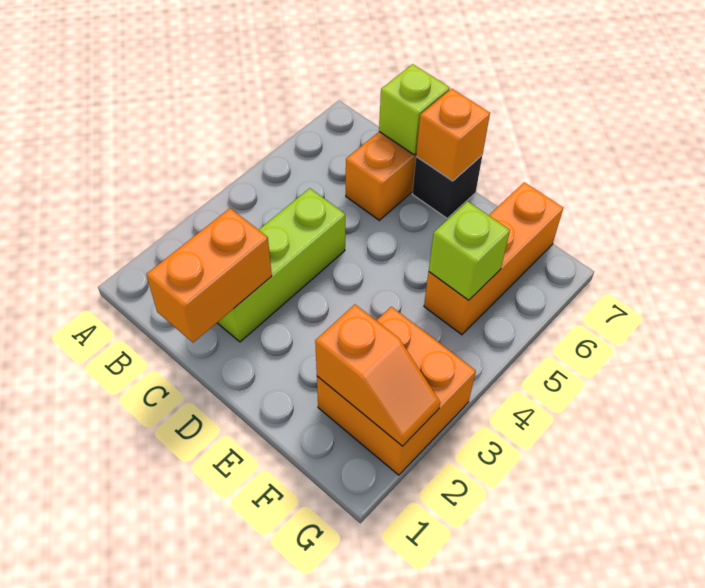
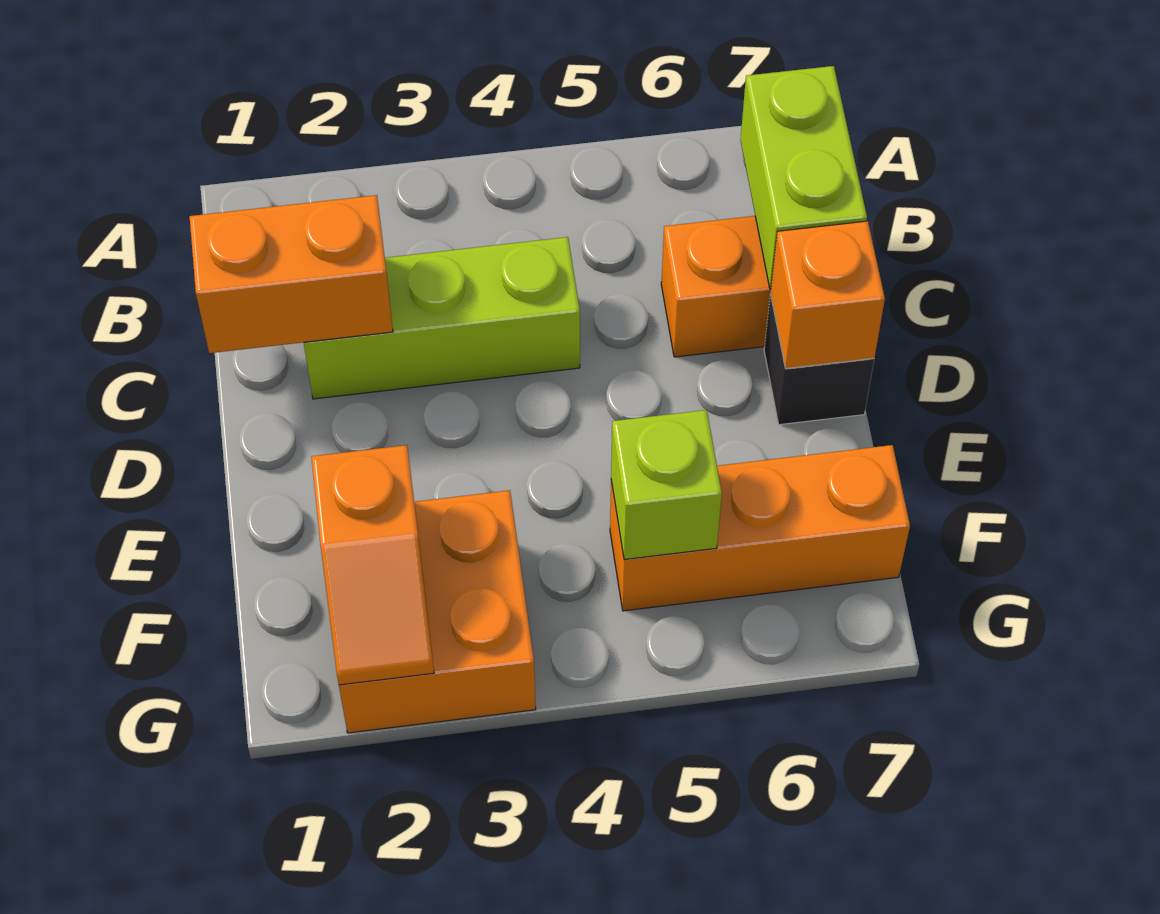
lime 1x1 brick [379,64,450,155] -> lime 1x2 brick [741,66,867,289]

